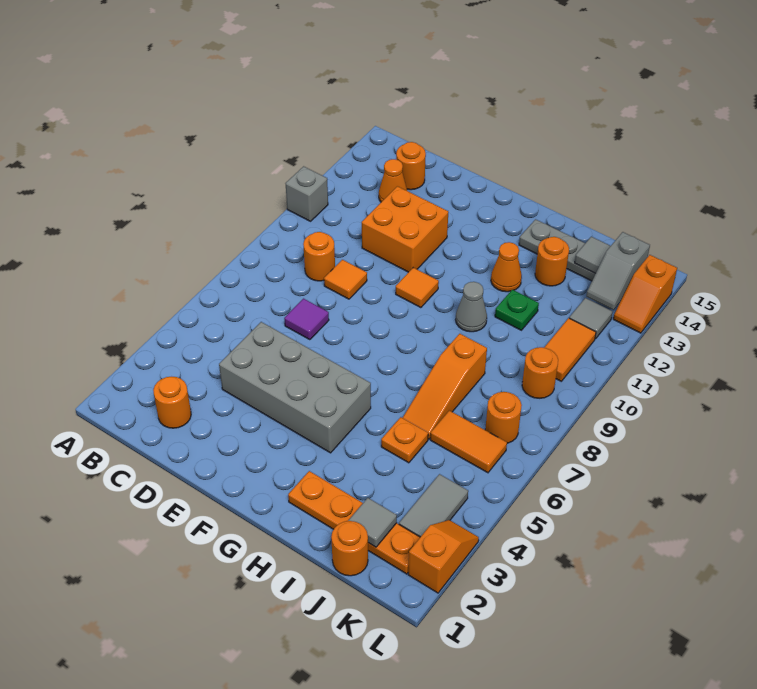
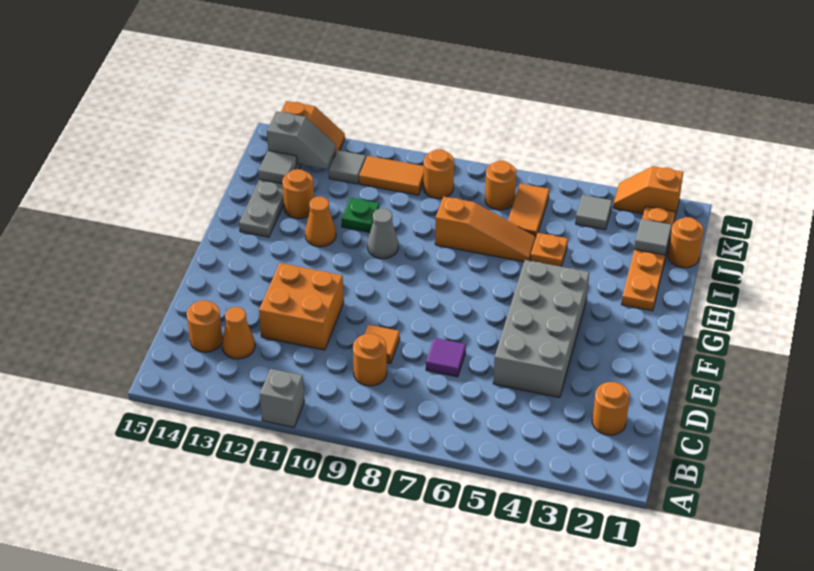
orange 1x1 tile [396,268,439,308] -> none
grey 1x2 tile [399,474,468,537] -> grey 1x1 tile [576,195,612,230]

